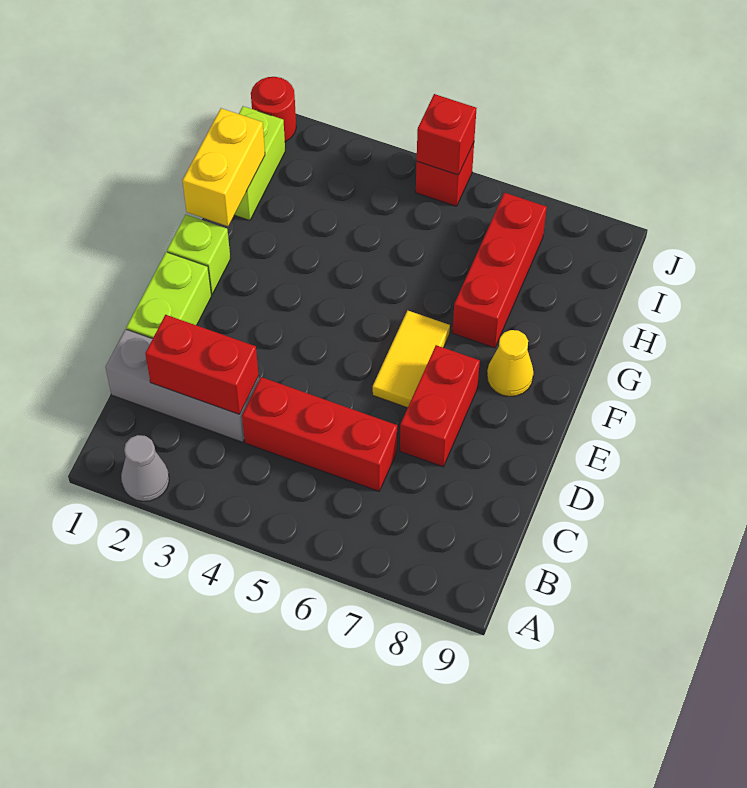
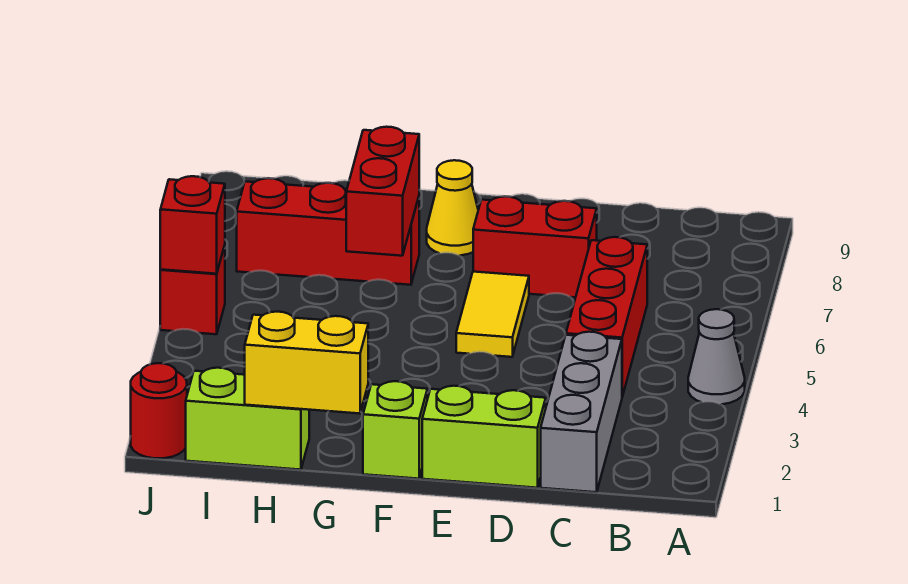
grey 1x1 cone [121,435,169,501] -> grey 1x1 cone moved to [688,309,745,404]
red 1x2 brick [145,315,259,414] -> red 1x2 brick moved to [346,127,419,256]
yellow 1x2 tile [373,310,450,408] -> yellow 1x2 tile turned to [456,272,529,357]

